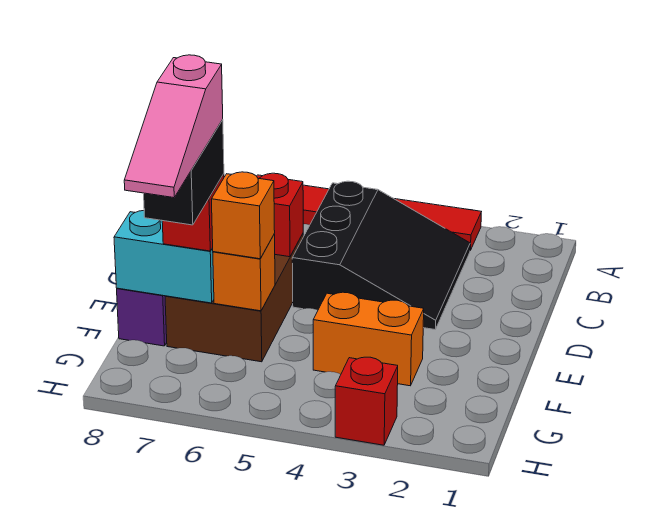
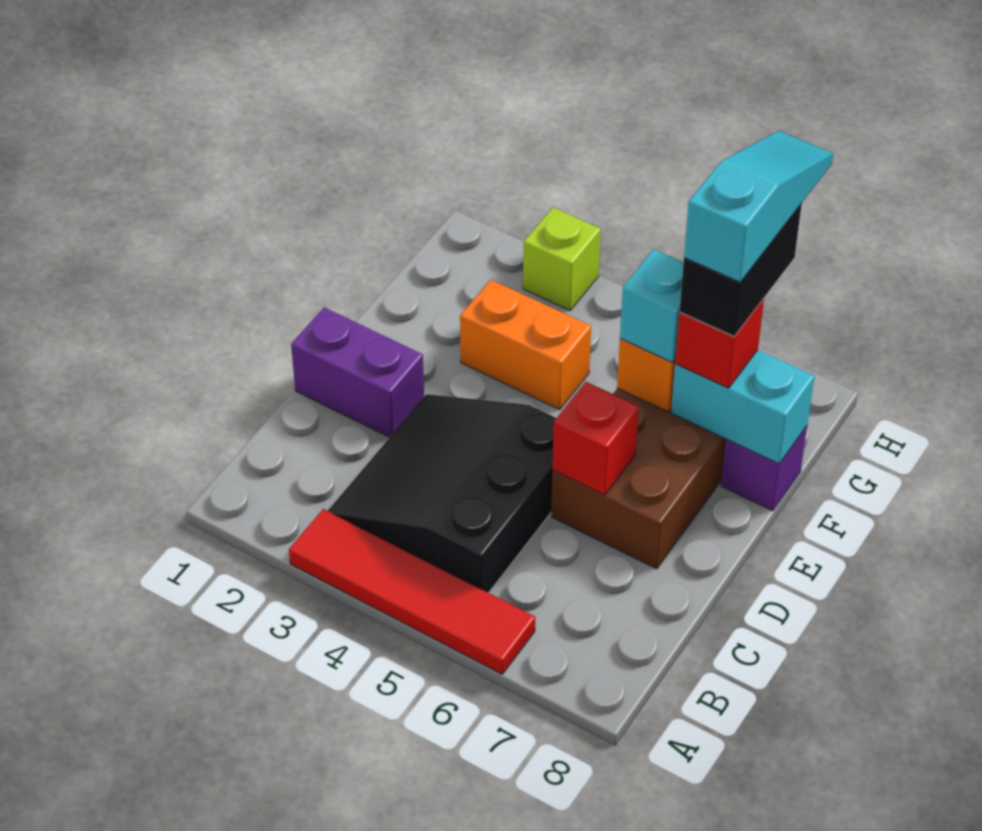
none -> purple 1x2 brick [291,308,424,437]
orange 1x1 brick [211,172,275,259] -> cyan 1x1 brick [620,249,684,362]
pink 1x3 slope [124,55,223,198] -> cyan 1x3 slope [684,131,833,282]
red 1x1 brick [335,357,398,445] -> lime 1x1 brick [523,208,601,310]

